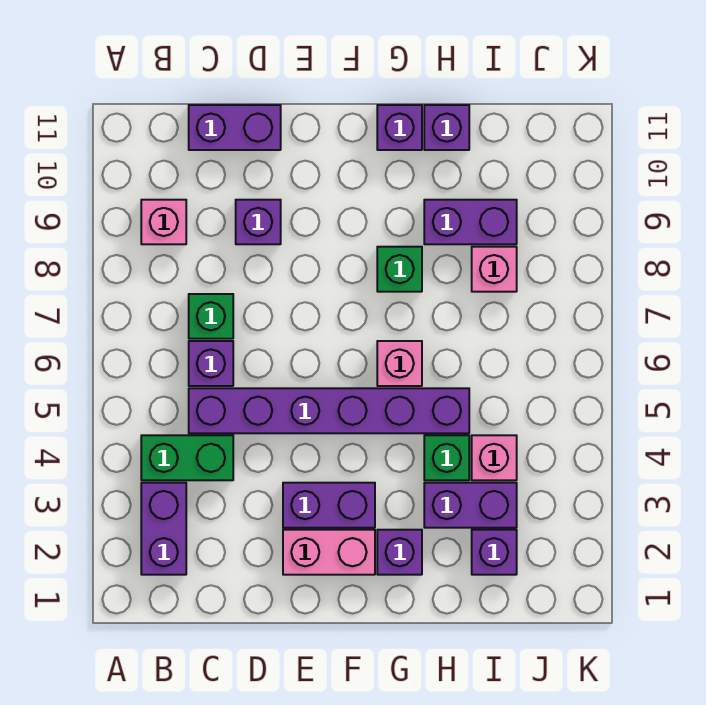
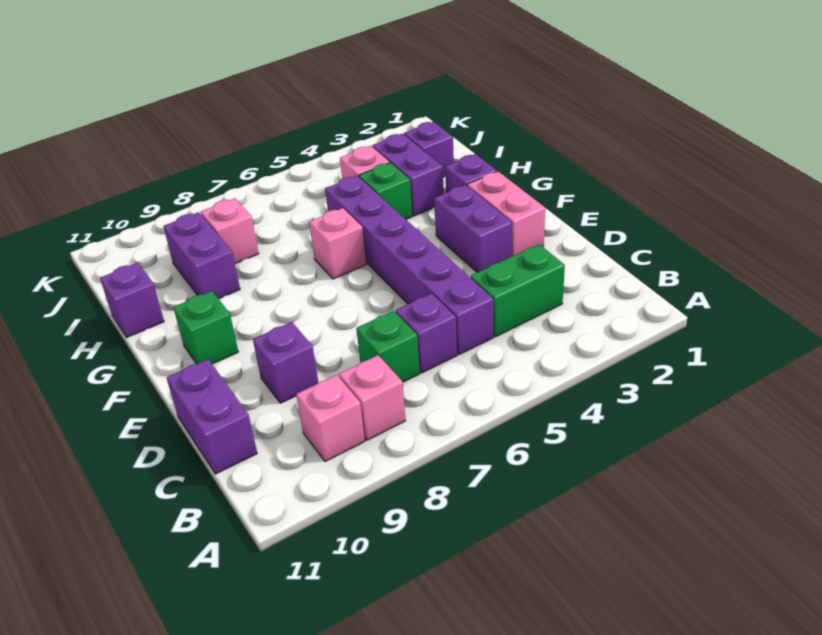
purple 1x2 brick [141,483,186,575] -> none
green 1x2 brick [141,435,233,480] -> green 1x2 brick turned to [470,244,565,337]
none -> pink 1x1 brick [339,355,406,440]
green 1x1 brick [377,247,422,292] -> green 1x1 brick moved to [173,291,238,364]
purple 1x1 brick [377,105,422,150] -> none

